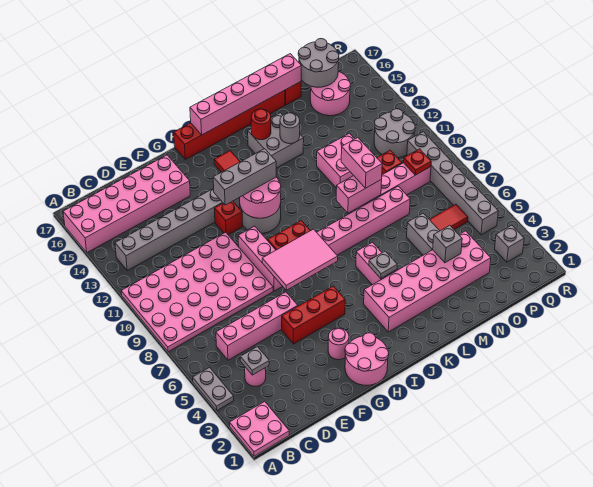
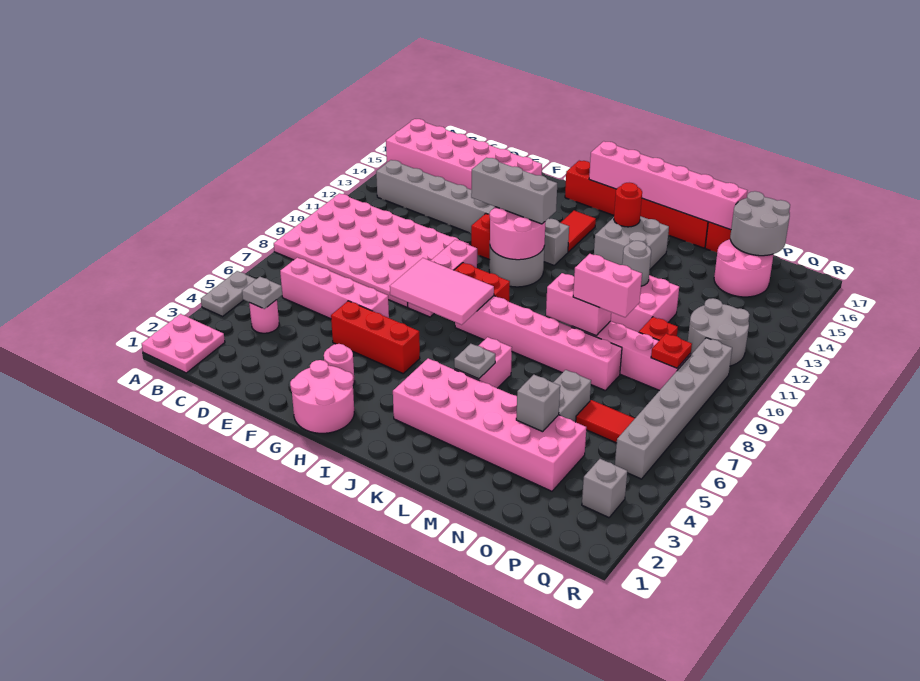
grey 1x1 round brick [280,113,300,144] -> grey 1x1 round brick moved to [622,241,651,286]
pink 1x2 brick [341,137,382,188] -> pink 1x2 brick turned to [573,254,642,317]

